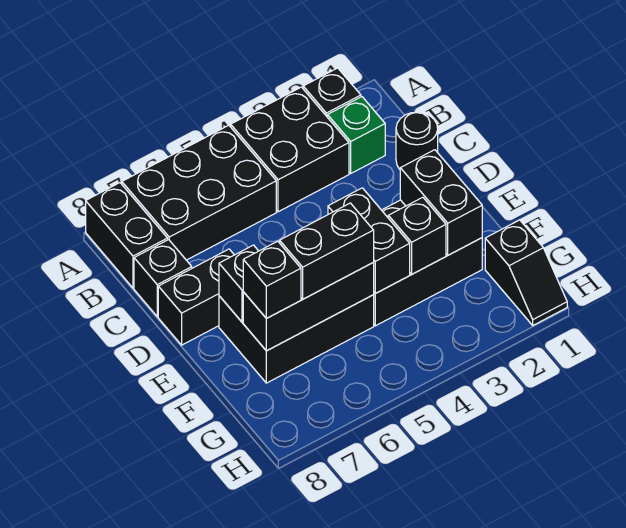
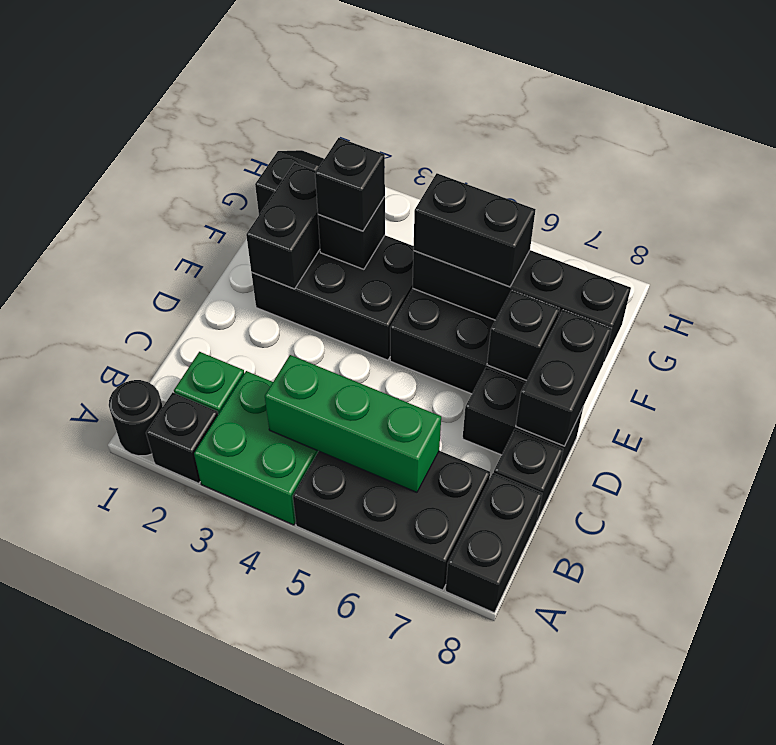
black 2x2 brick [231,87,349,212] -> green 2x2 brick [194,371,318,525]
none -> green 1x3 brick [265,355,441,492]
black 1x1 round brick [396,112,438,169] -> black 1x1 round brick moved to [109,380,163,456]
black 1x2 brick [328,188,410,293] -> black 1x2 brick moved to [516,310,612,446]
black 1x3 brick [243,263,374,351] -> black 1x4 brick [413,250,631,361]
black 1x1 brick [243,241,301,318] -> black 1x1 brick moved to [315,138,385,231]

